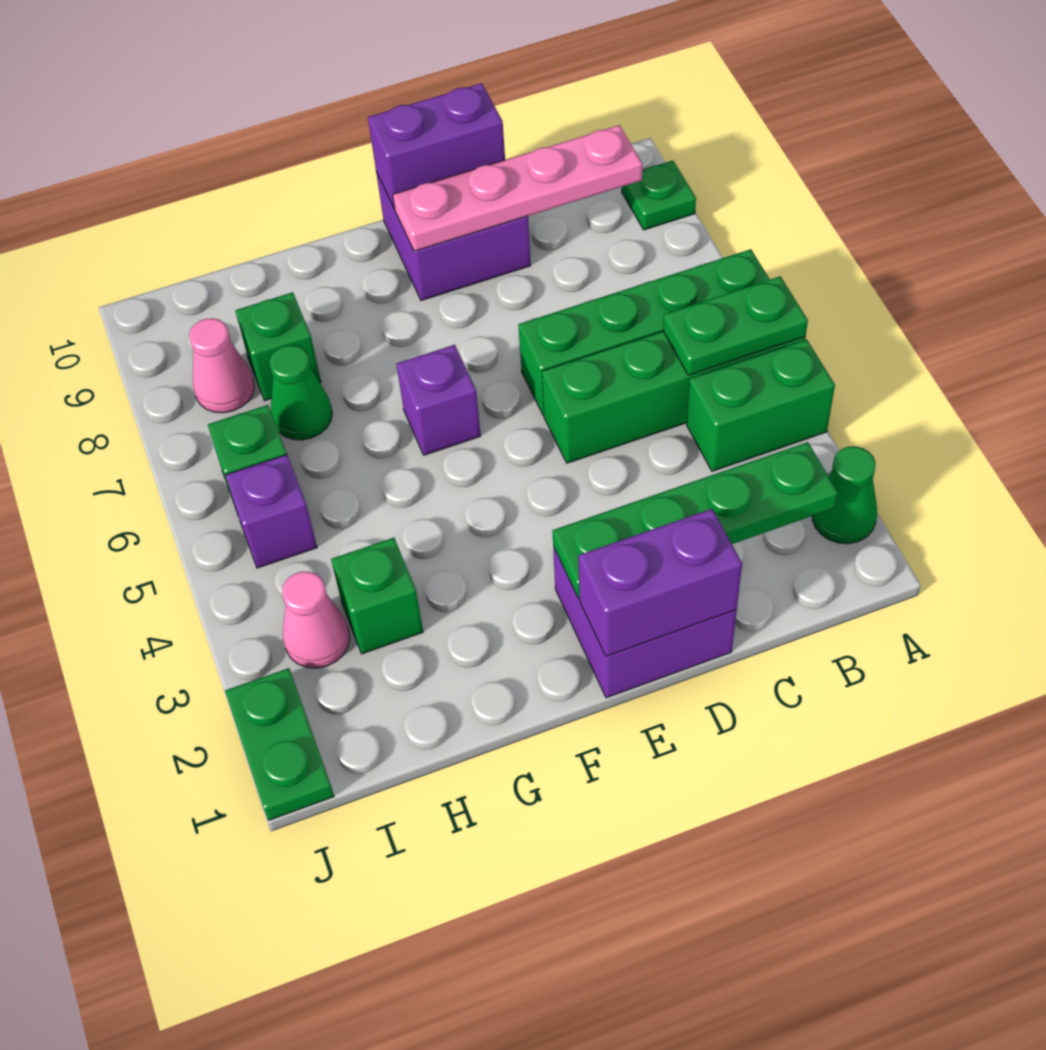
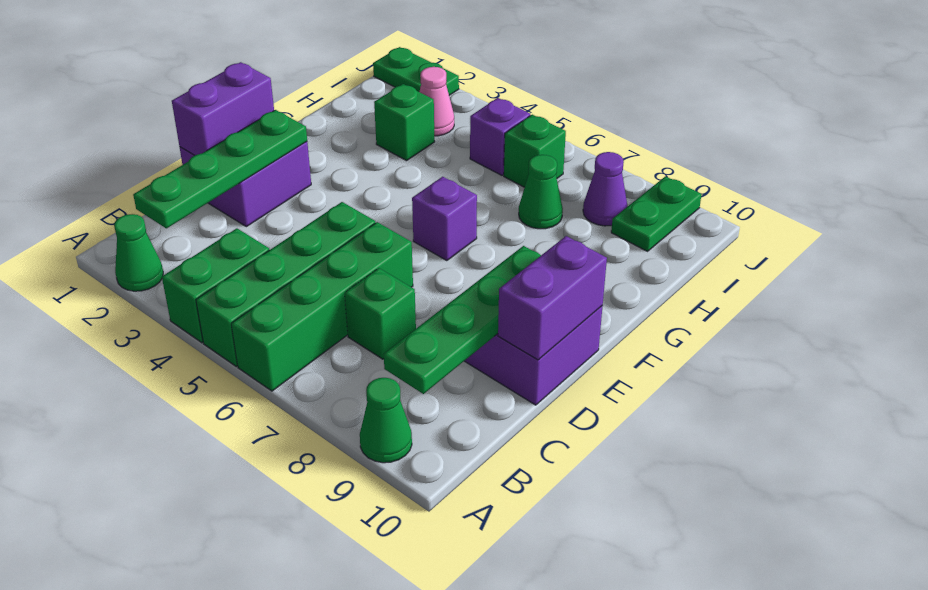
green 1x2 plate [663,276,808,375] -> green 1x2 plate moved to [611,177,701,251]
green 1x1 plate [622,161,696,230] -> green 1x1 cone [360,378,412,463]
pink 1x4 plate [393,125,642,251] -> green 1x4 plate [384,246,541,394]
green 1x1 brick [235,292,321,401] -> green 1x1 brick moved to [345,268,416,359]
pink 1x1 cone [189,318,254,413] -> purple 1x1 cone [583,152,628,226]

